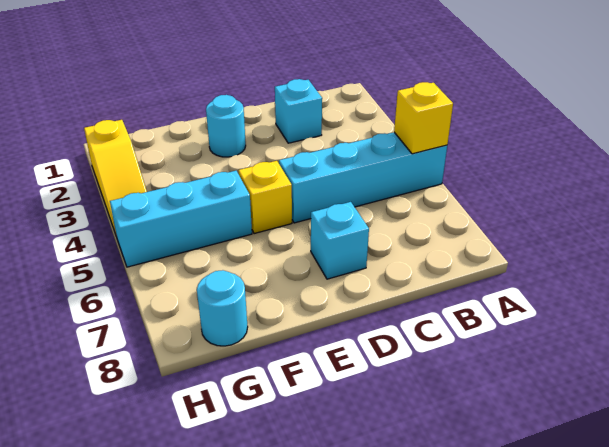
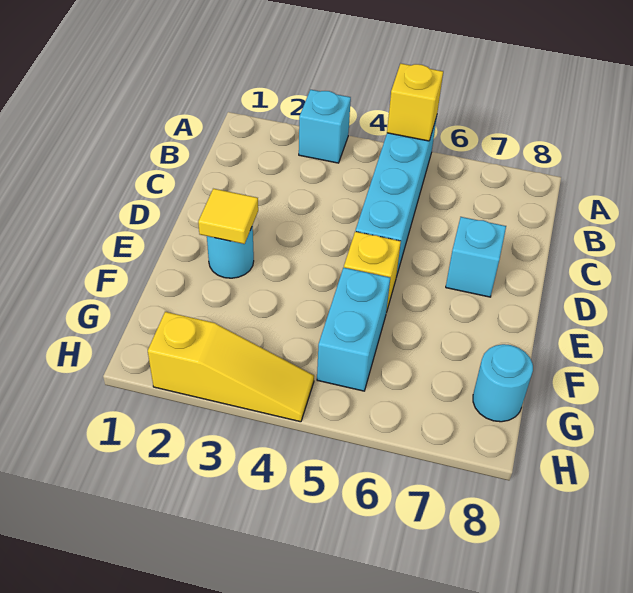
cyan 1x1 brick [275,79,322,143] -> cyan 1x1 brick moved to [299,90,351,163]
none -> yellow 1x1 tile [198,189,258,244]
cyan 1x3 brick [110,171,252,267] -> cyan 1x2 brick [317,268,390,391]

